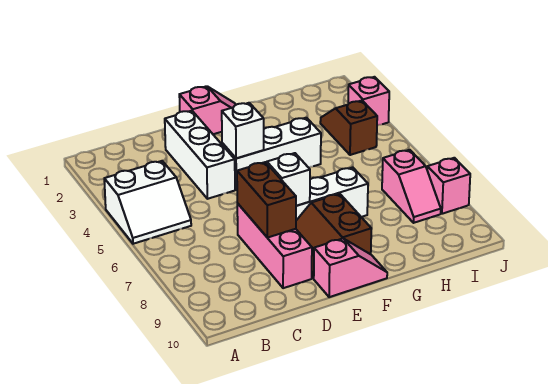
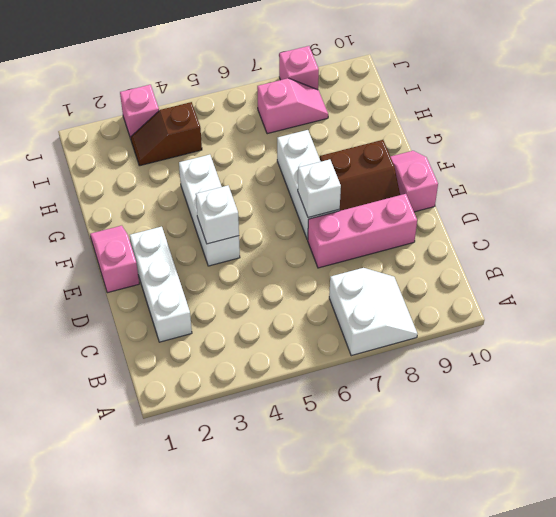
white 2x2 slope [104,161,191,244] -> white 2x2 slope moved to [329,268,417,356]
white 1x3 brick [165,111,235,199] -> white 1x3 brick turned to [130,227,192,342]
brown 1x2 brick [237,162,296,238] -> none

